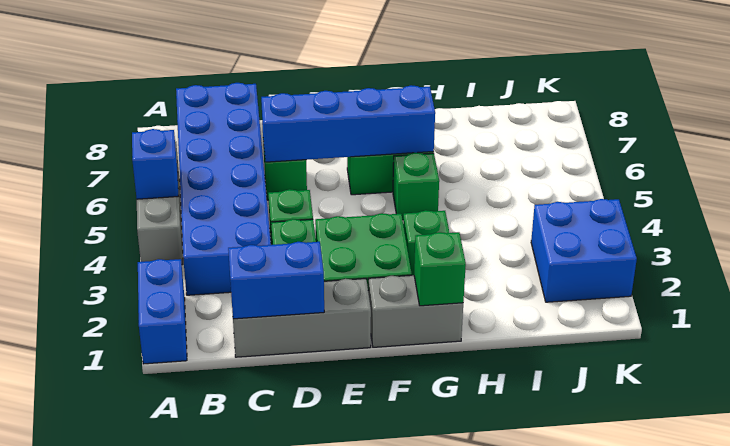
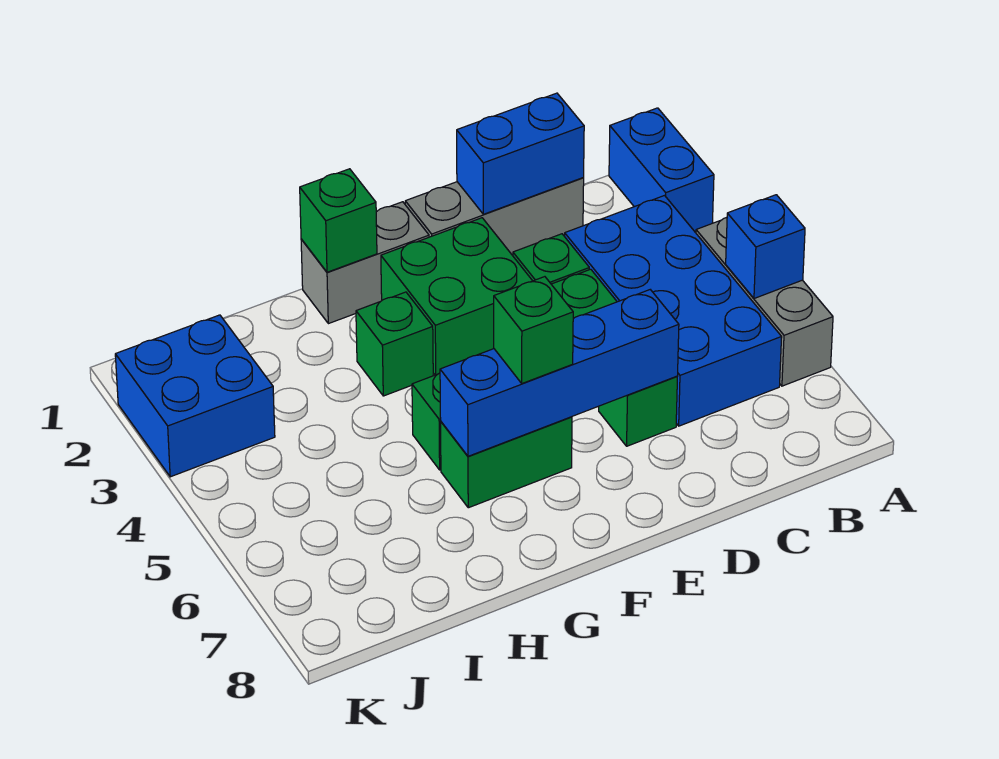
blue 2x6 brick [176,83,271,295] -> blue 2x4 brick [565,196,782,426]
none -> green 1x1 brick [494,277,573,383]

